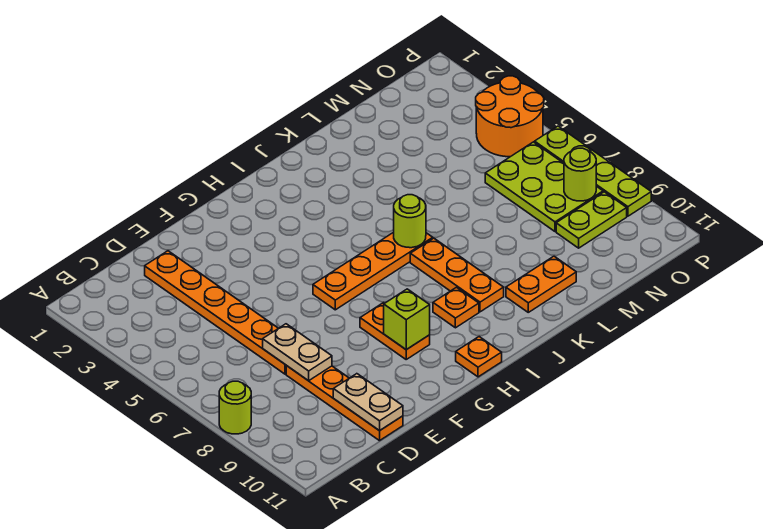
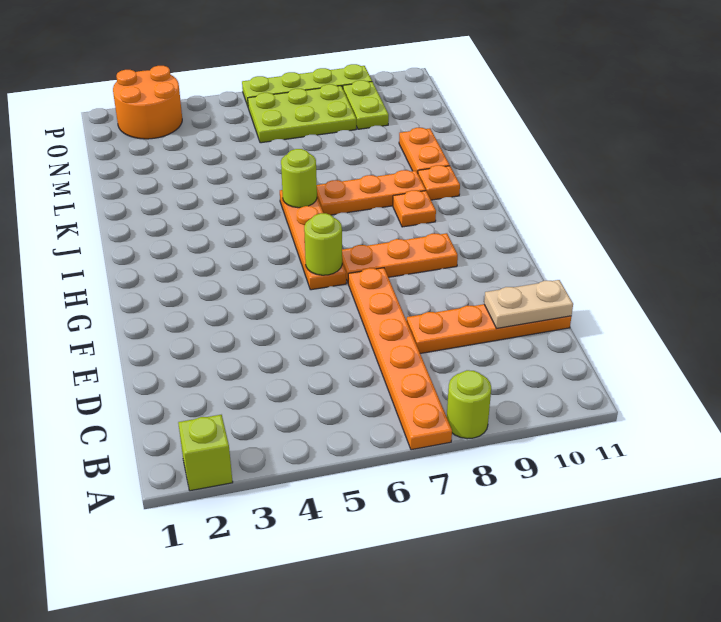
orange 1x6 plate [145,251,286,374] -> orange 1x6 plate turned to [348,268,452,450]
tan 1x2 plate [263,324,332,381] -> none
orange 1x2 plate [360,303,430,359] -> orange 1x3 plate [342,233,458,282]
lime 1x1 brick [384,289,430,350] -> lime 1x1 brick moved to [178,415,233,491]
orange 1x1 plate [456,337,502,377] -> orange 1x1 plate moved to [418,165,460,200]
orange 2x2 round brick [476,76,544,157] -> orange 2x2 round brick moved to [113,66,182,139]
lime 1x1 round brick [564,148,596,201] -> lime 1x1 round brick moved to [304,213,342,275]

